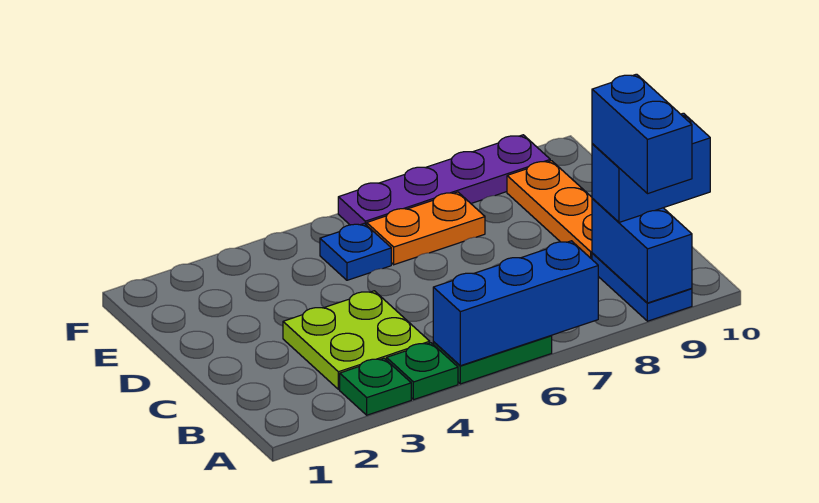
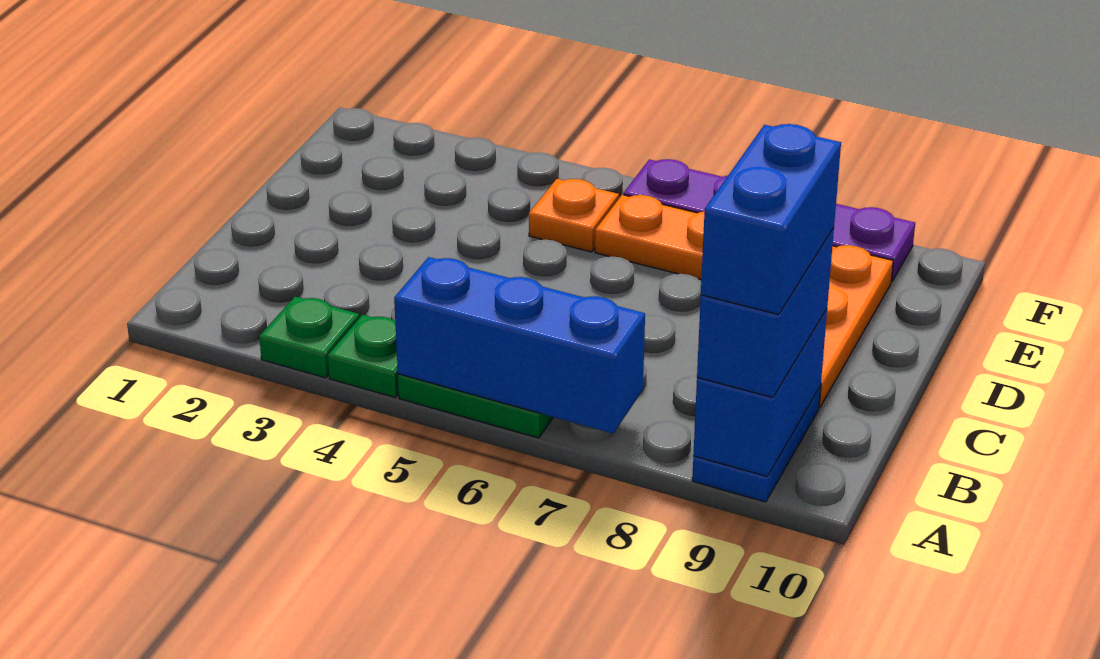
lime 2x2 plate [283,291,430,389] -> none
blue 1x2 brick [592,113,710,222] -> blue 1x2 brick turned to [697,228,834,398]
blue 1x1 plate [320,223,391,280] -> orange 1x1 plate [529,179,619,252]

